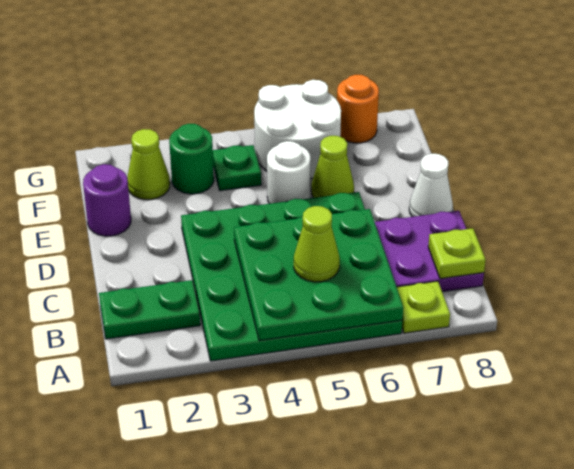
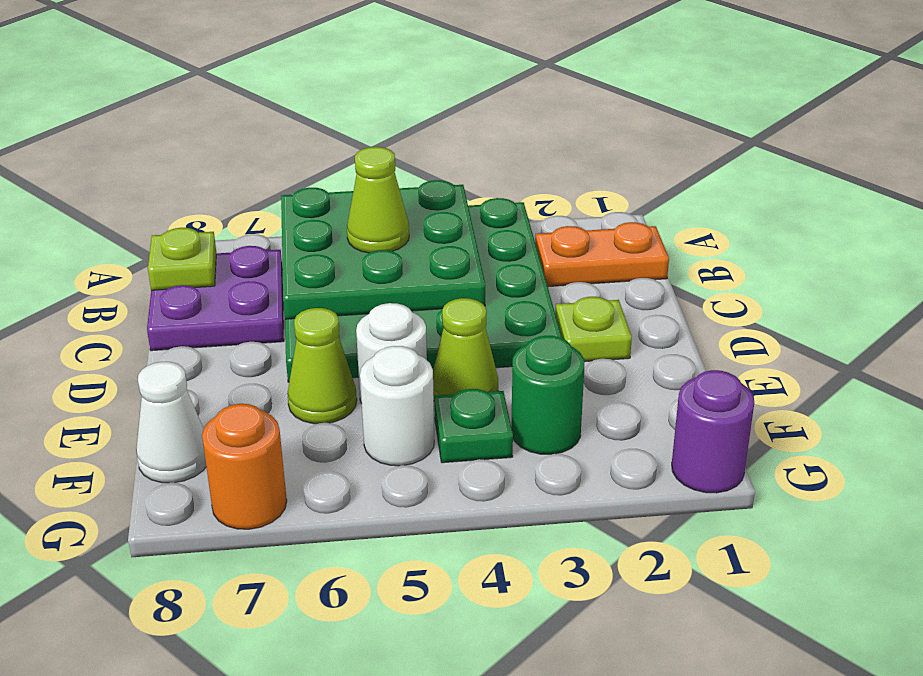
lime 1x1 plate [397,281,450,333] -> lime 1x1 plate moved to [555,297,632,362]
green 1x2 plate [99,280,200,339] -> orange 1x2 plate [535,222,669,287]
white 1x1 cone [409,154,453,217] -> white 1x1 cone moved to [136,362,206,483]
purple 1x1 round brick [83,164,131,236] -> purple 1x1 round brick moved to [672,370,754,493]
lime 1x1 cone [127,129,170,200] -> lime 1x1 cone moved to [433,298,498,396]
white 2x2 round brick [254,80,341,179] -> white 1x1 round brick [360,346,434,466]

